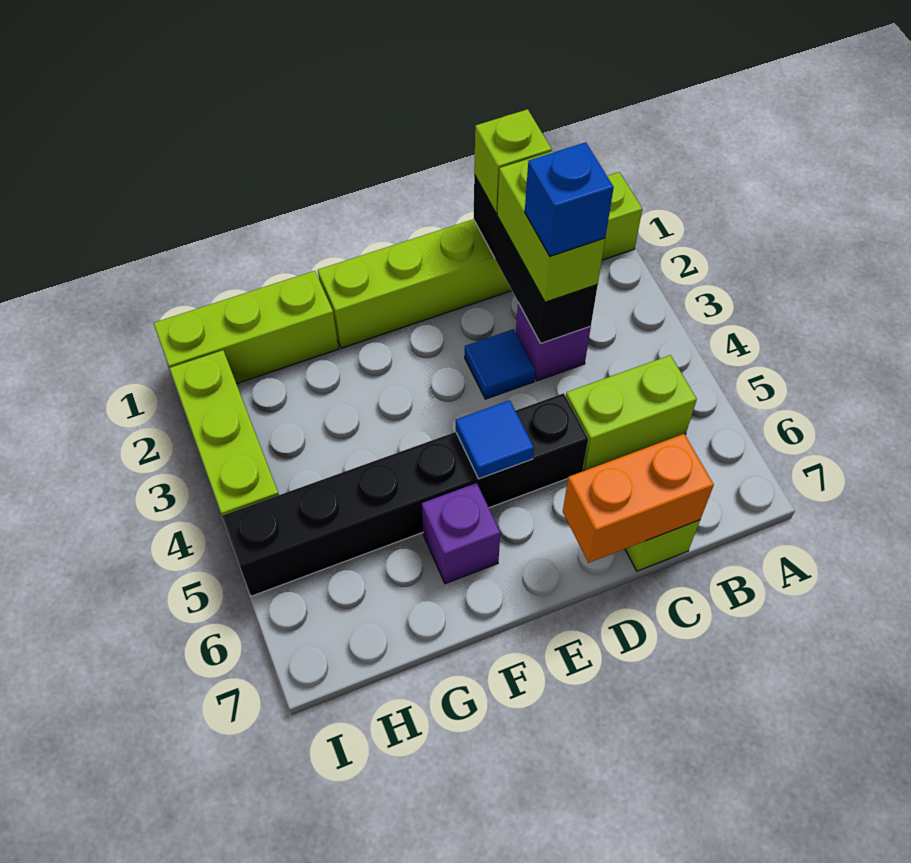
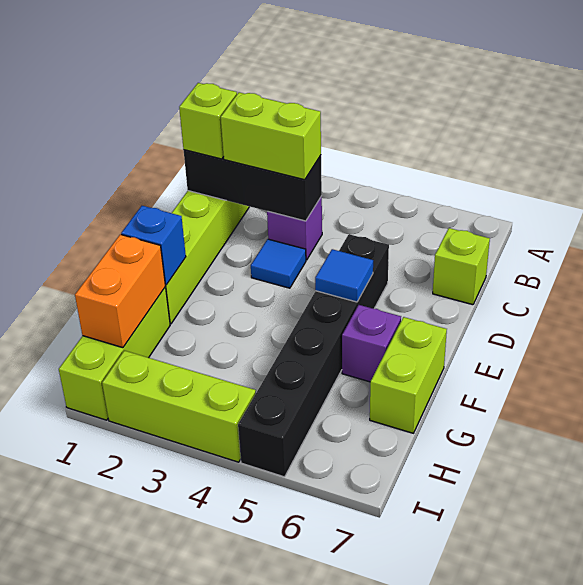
lime 1x2 brick [566,355,697,471] -> lime 1x2 brick moved to [370,317,447,433]
blue 1x1 brick [525,142,614,256] -> blue 1x1 brick moved to [121,206,186,285]
orange 1x2 brick [563,434,714,563] -> orange 1x2 brick moved to [75,234,165,348]

